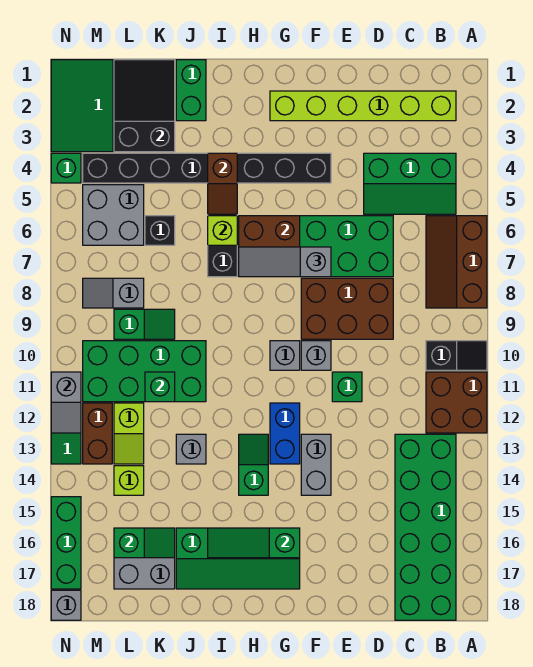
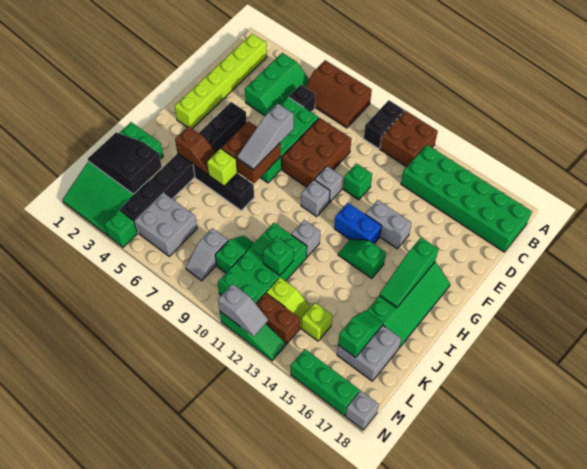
black 1x2 slope [426,341,487,370] -> black 1x2 brick [364,100,404,149]
grey 1x1 brick [176,434,206,464] -> grey 1x1 brick moved to [291,220,320,257]
black 1x1 brick [145,216,175,245] -> black 1x1 brick moved to [289,85,316,112]

